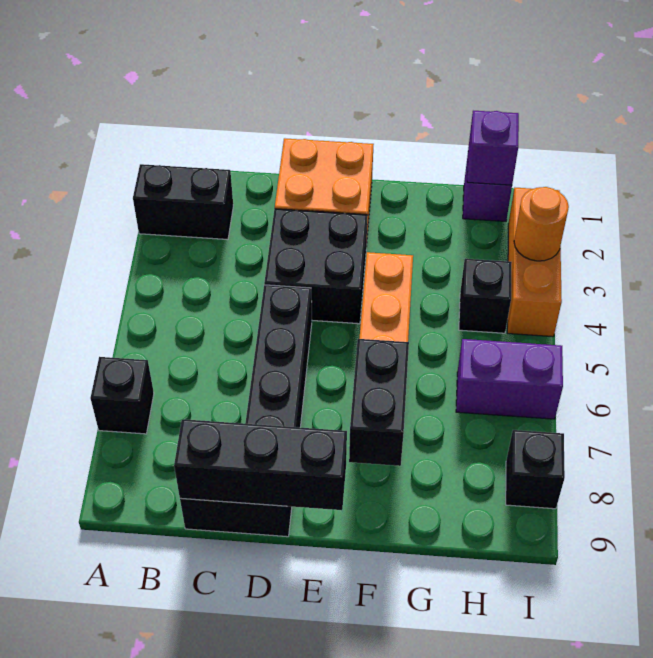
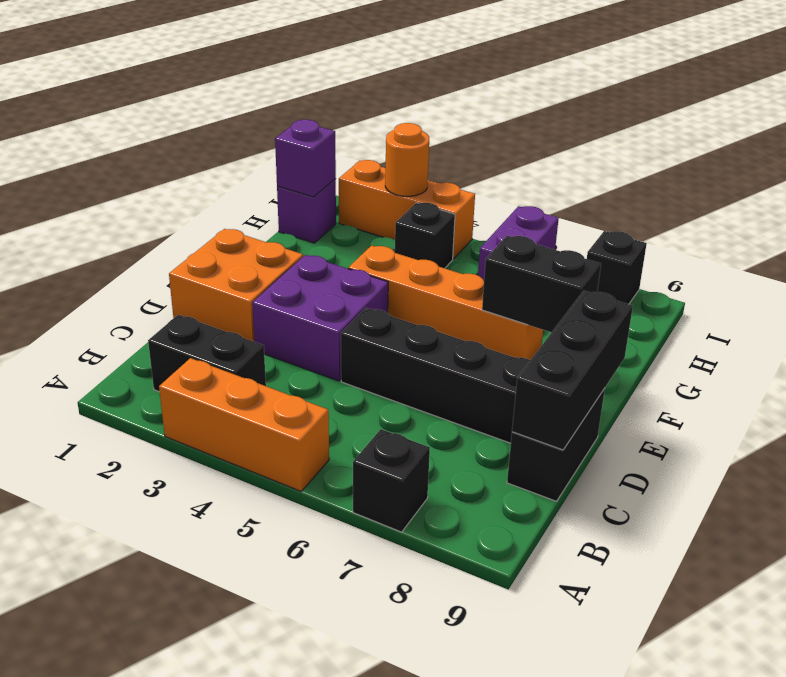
black 1x2 brick [133,164,233,239] -> black 1x2 brick turned to [148,315,266,392]
none -> orange 1x3 brick [159,358,329,491]
black 2x2 brick [264,209,367,324] -> purple 2x2 brick [252,255,388,381]

